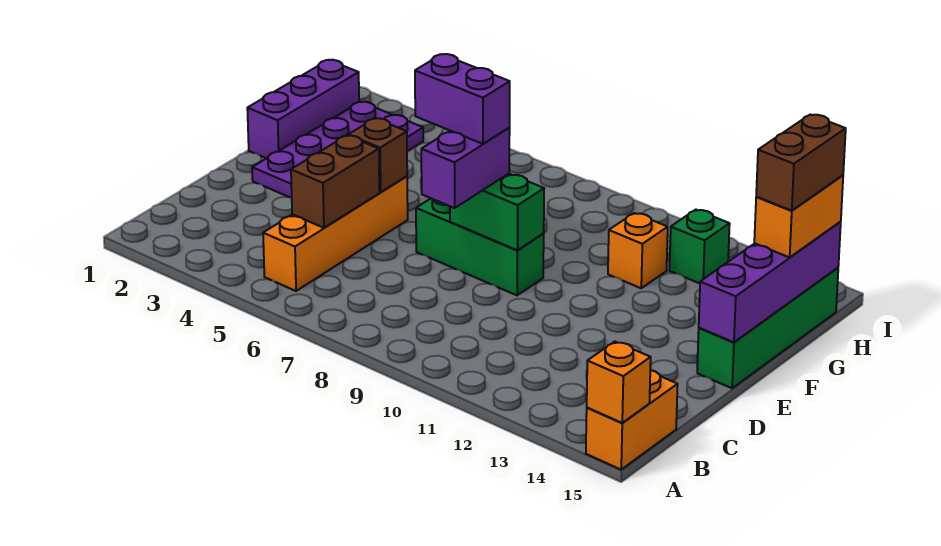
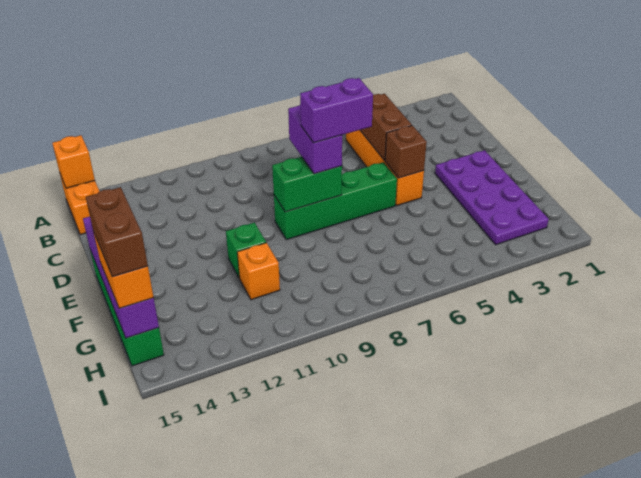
green 1x3 brick [416,199,544,295] -> green 1x4 brick [274,162,397,240]
purple 1x3 brick [247,60,359,158] -> none
green 1x1 brick [669,210,730,283] -> green 1x1 brick moved to [226,222,266,278]

